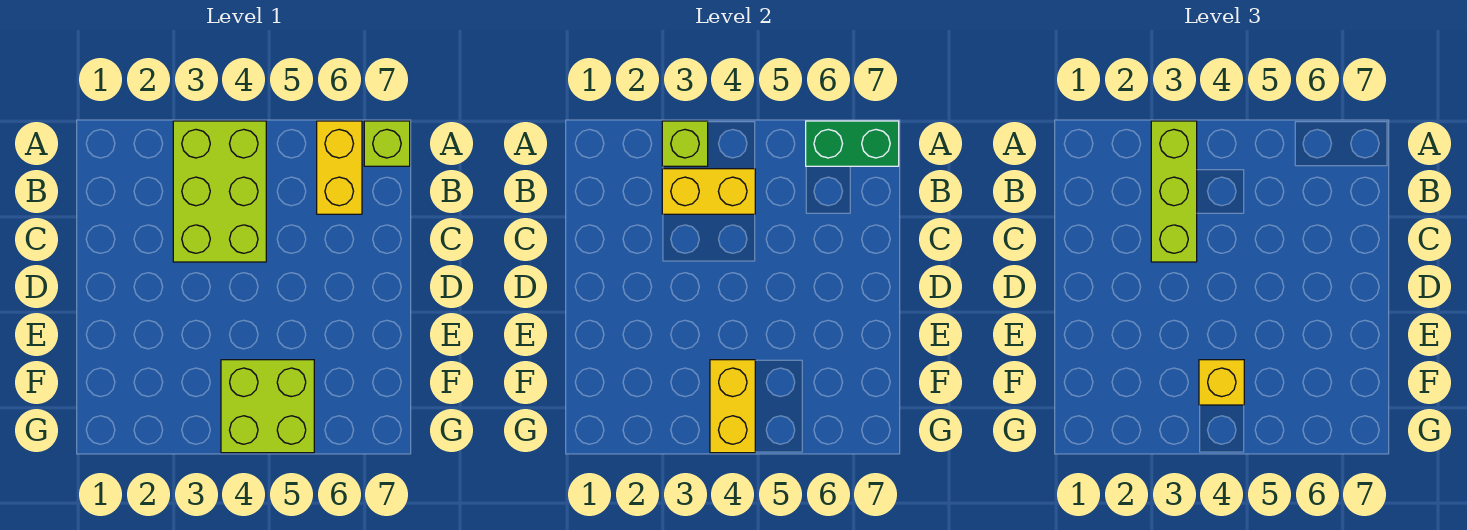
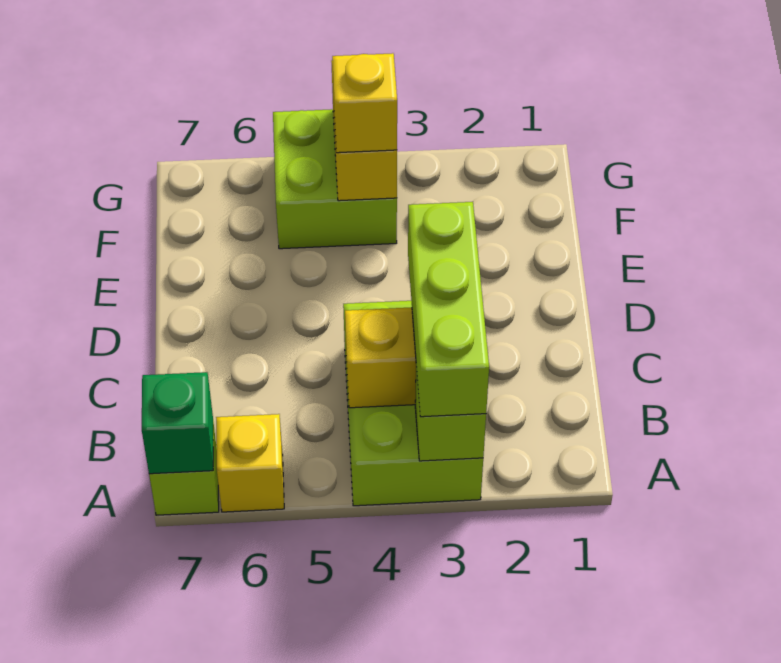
yellow 1x2 brick [317,121,362,214] -> yellow 1x1 brick [216,414,284,512]
green 1x2 brick [806,121,899,166] -> green 1x1 brick [142,372,213,474]

